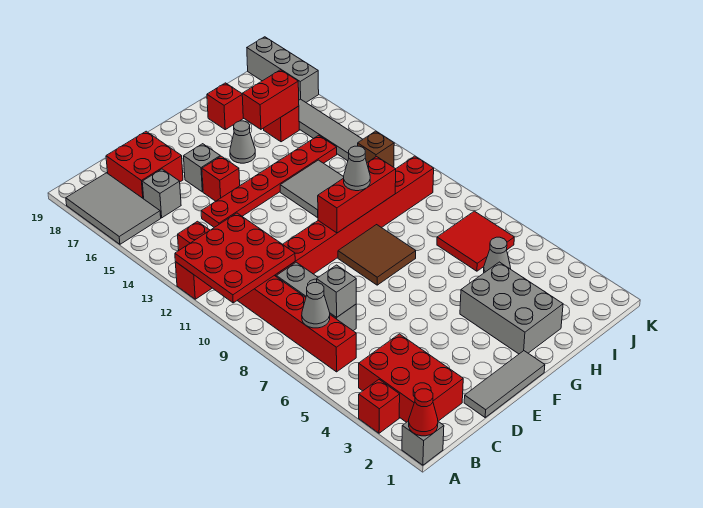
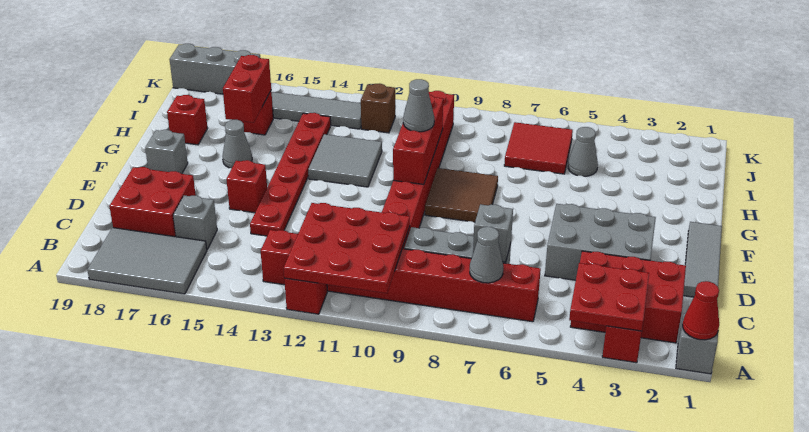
none -> red 2x2 plate [569,263,649,331]
grey 1x1 brick [184,144,220,192] -> grey 1x1 brick moved to [145,130,188,174]
grey 2x3 brick [460,262,563,354] -> grey 2x3 brick moved to [545,204,656,280]

